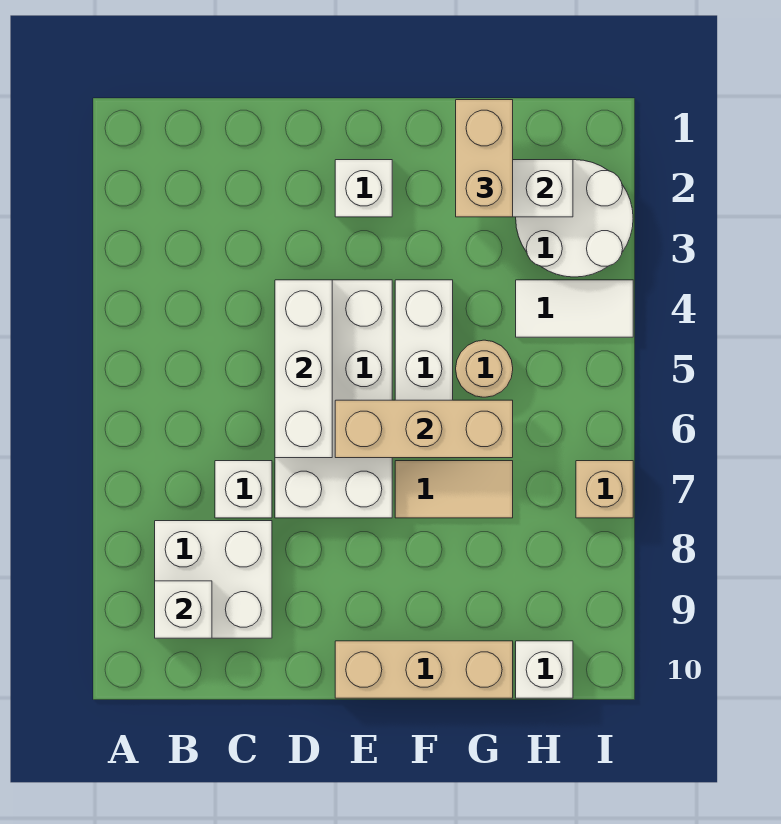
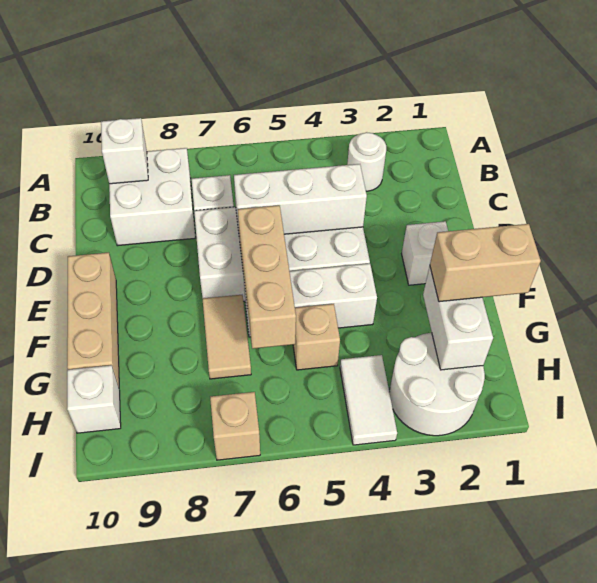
none -> white 1x1 round brick [347,132,386,191]
tan 1x1 round brick [456,340,513,397] -> tan 1x1 brick [293,304,340,370]

